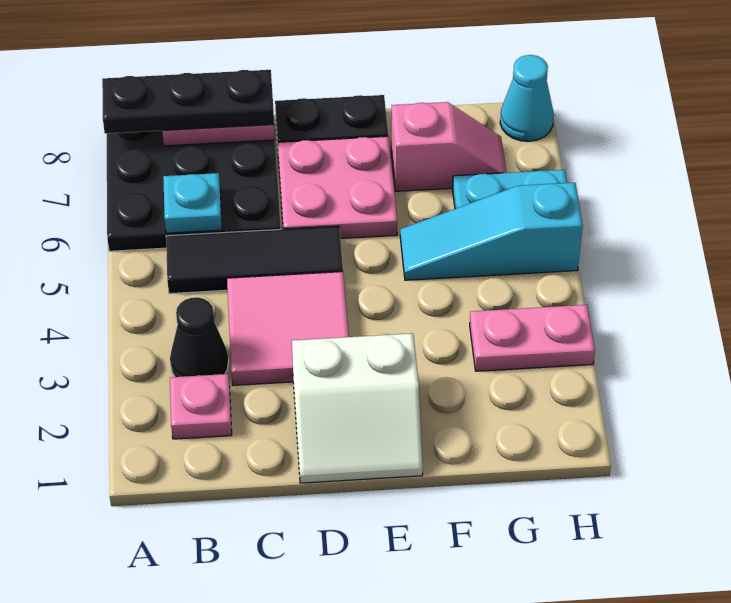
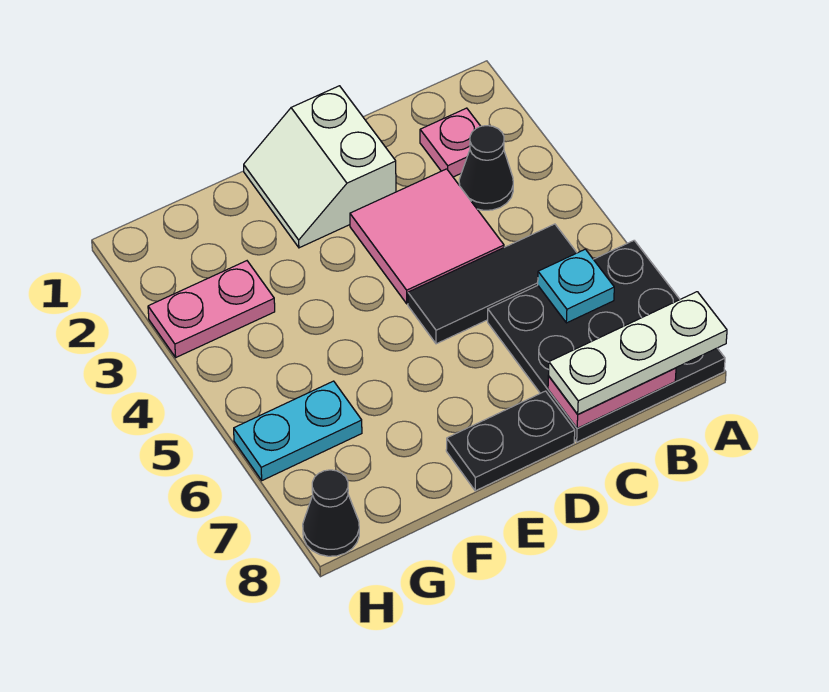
black 1x3 plate [102,70,274,134] -> white 1x3 plate [549,292,727,414]
white 2x2 slope [292,333,423,483] -> white 2x2 slope turned to [244,86,396,248]
pink 2x2 plate [278,136,397,239] -> none
cyan 1x3 slope [400,183,583,280] -> none
pink 1x2 slope [391,102,506,191] -> none
cyan 1x1 cone [500,55,554,141] -> black 1x1 cone [303,470,359,556]

